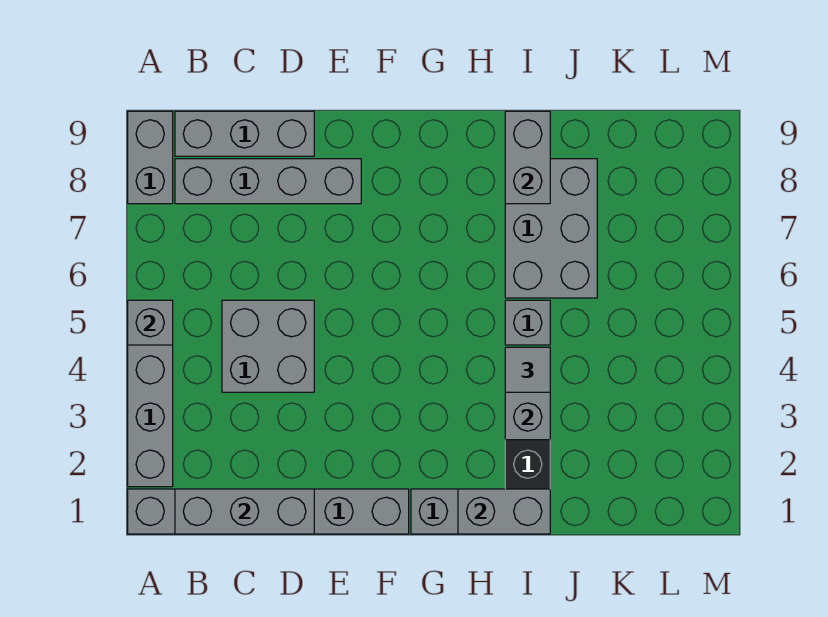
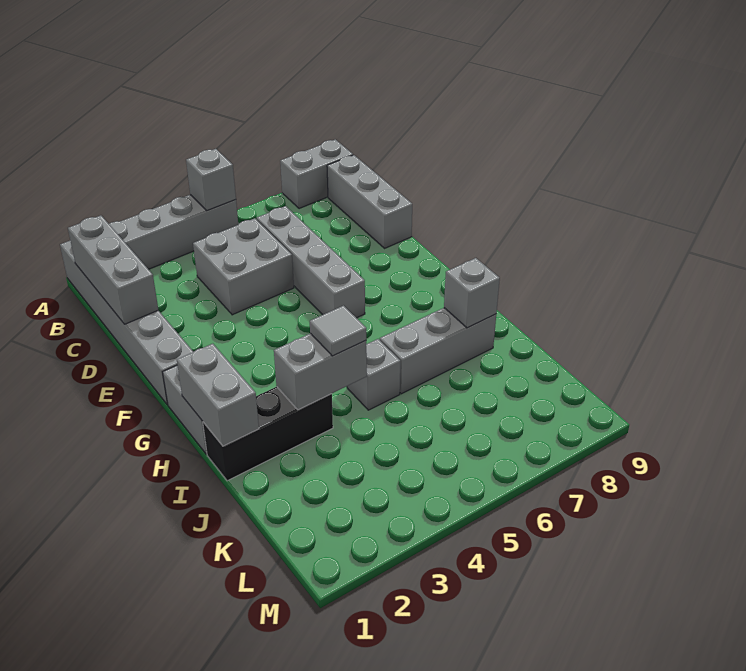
grey 1x4 brick [175,159,361,204] -> grey 1x4 brick moved to [256,206,365,318]
grey 2x3 brick [505,159,597,298] -> grey 1x3 brick [380,308,496,394]
grey 1x2 brick [505,111,550,204] -> grey 1x1 brick [444,258,500,328]

